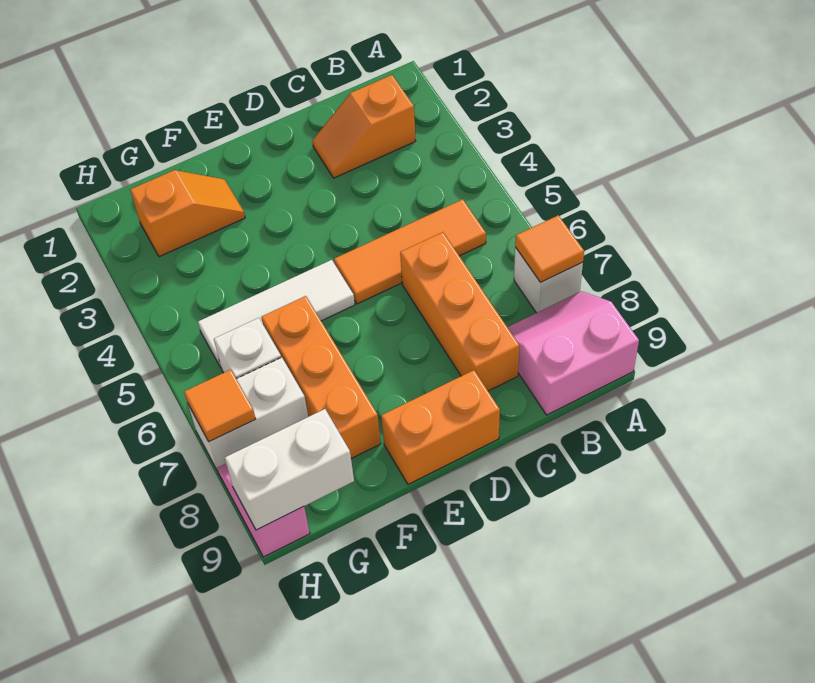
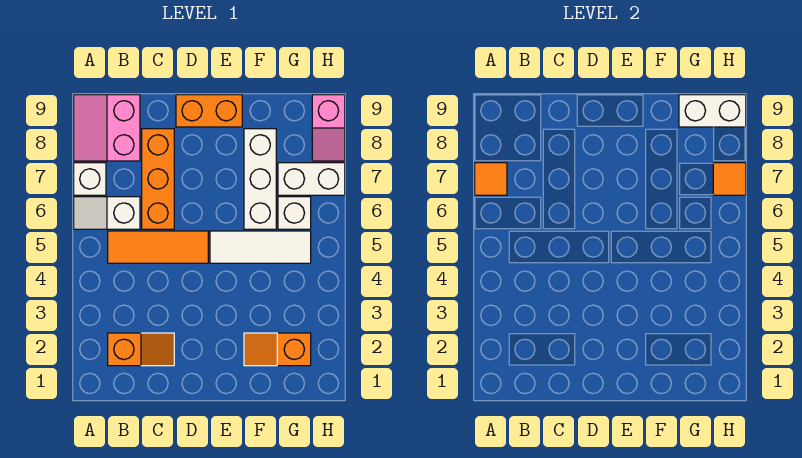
none -> white 1x2 slope [74,197,140,229]
pink 2x2 slope [508,291,639,415] -> pink 2x2 slope turned to [74,95,140,161]
orange 1x3 brick [261,296,381,459] -> white 1x3 brick [244,129,276,229]

